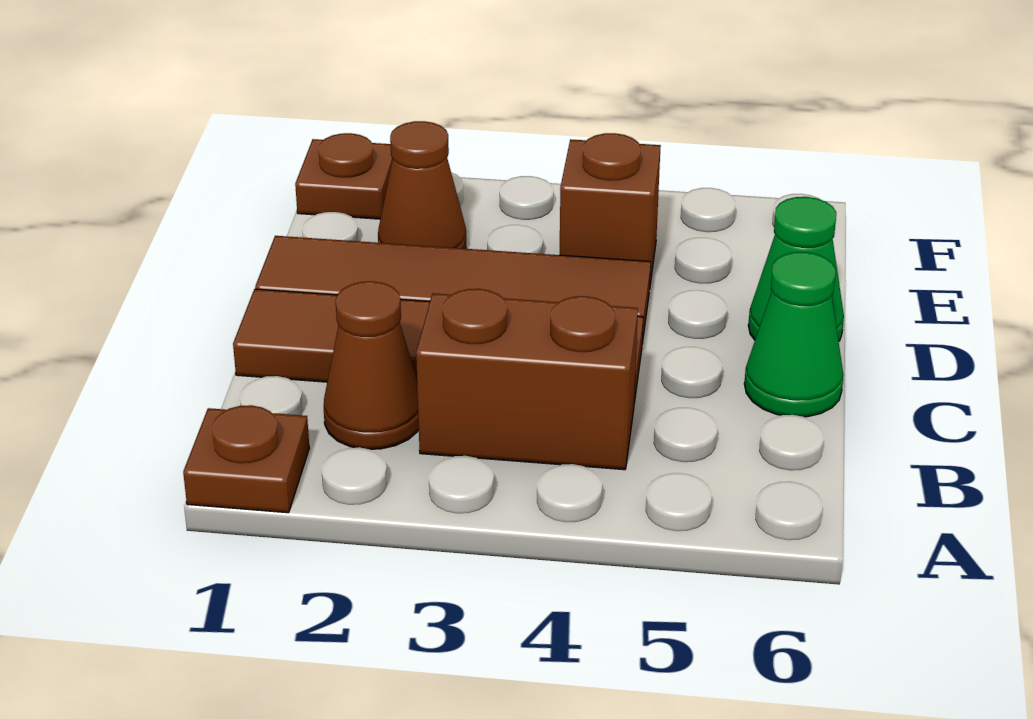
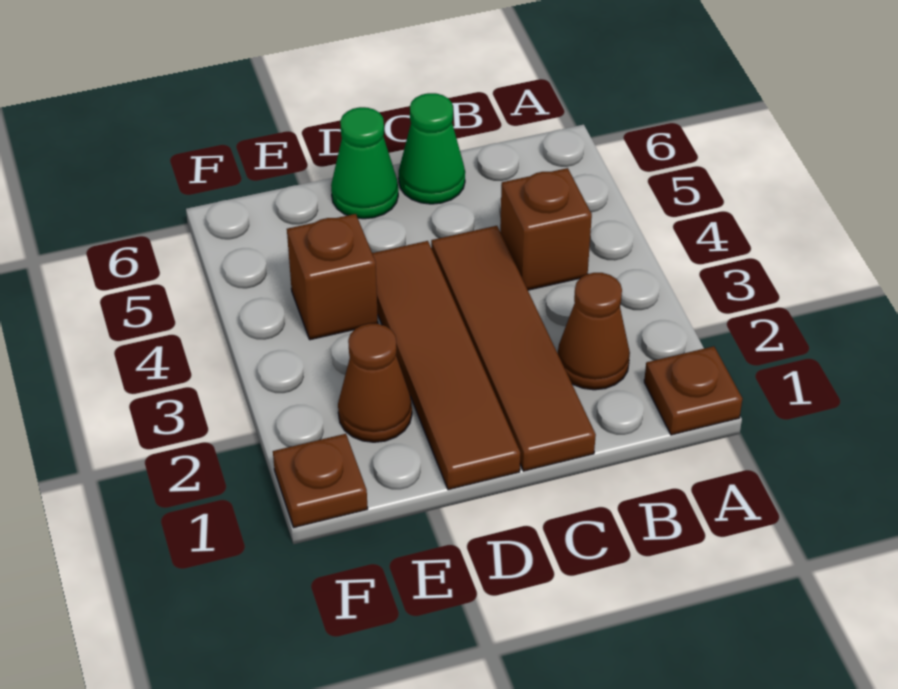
brown 1x2 brick [416,289,638,470] -> brown 1x1 brick [500,168,592,290]

